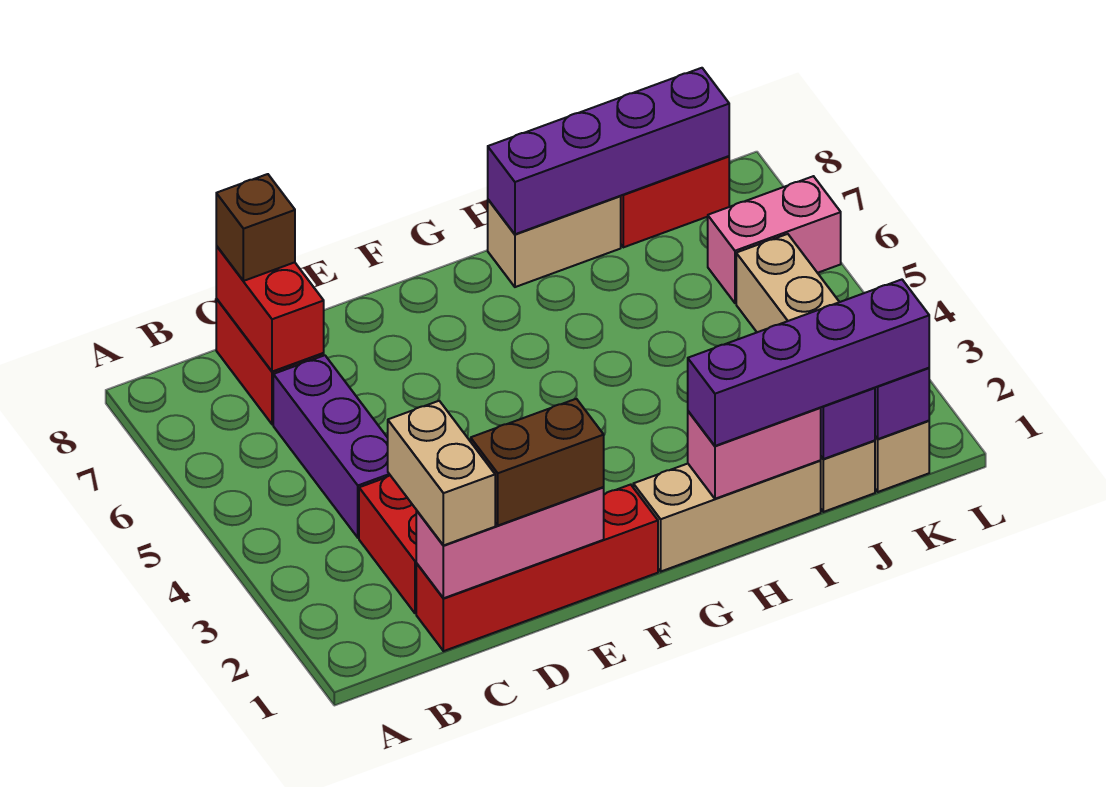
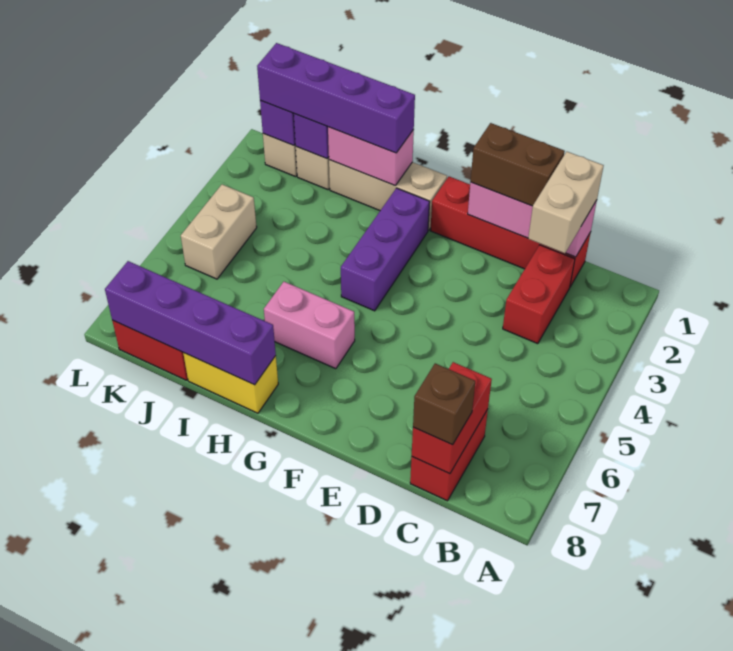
purple 1x3 brick [273,355,390,538] -> purple 1x3 brick moved to [341,188,430,311]
tan 1x2 brick [488,196,621,287] -> yellow 1x2 brick [183,353,278,413]
pink 1x2 brick [708,176,841,303] -> pink 1x2 brick moved to [264,282,355,369]

